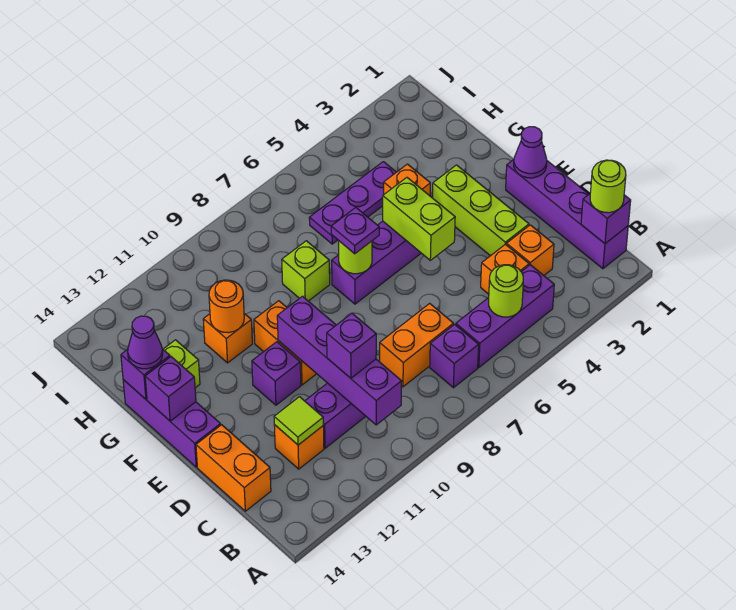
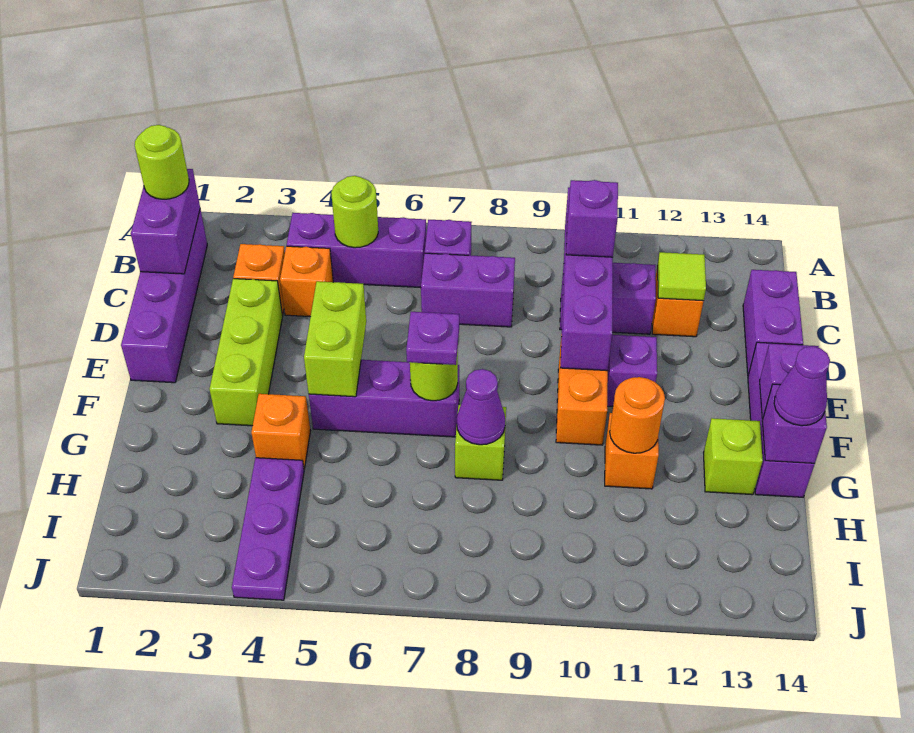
purple 1x1 brick [581,194,631,244] -> purple 1x2 brick [131,169,200,274]
orange 1x2 brick [380,303,453,387] -> purple 1x2 brick [421,253,515,327]
orange 1x2 brick [196,425,271,511] -> purple 1x2 brick [743,270,803,375]
purple 1x1 cone [514,127,547,178] -> purple 1x1 cone moved to [457,369,505,445]
purple 1x3 plate [309,162,396,244] -> purple 1x3 plate turned to [232,458,304,600]

